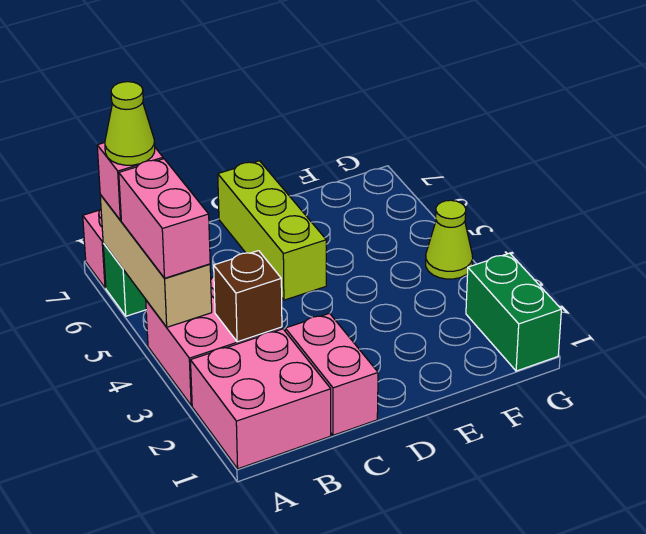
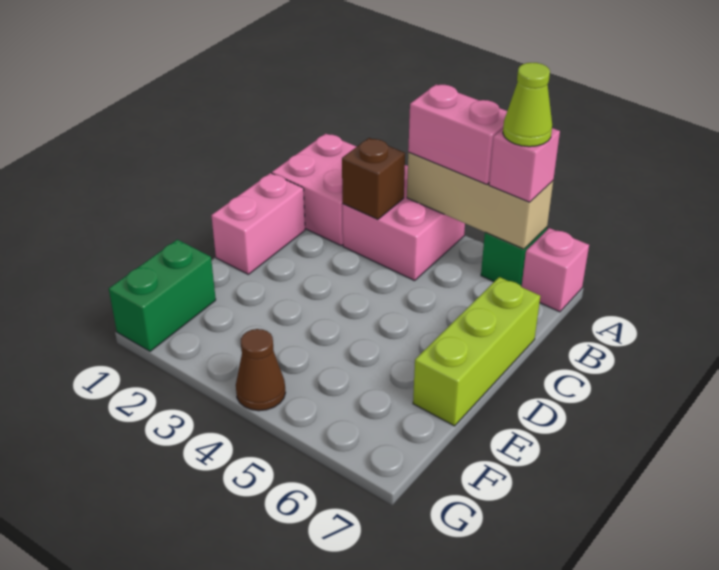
pink 1x2 brick [285,313,378,435] -> pink 1x2 brick turned to [211,173,305,274]
lime 1x3 brick [218,161,326,300] -> lime 1x3 brick turned to [413,277,540,426]
green 1x2 brick [466,253,561,371] -> green 1x2 brick turned to [109,240,216,351]
lime 1x1 cone [426,200,473,279] -> brown 1x1 cone [236,329,286,411]

